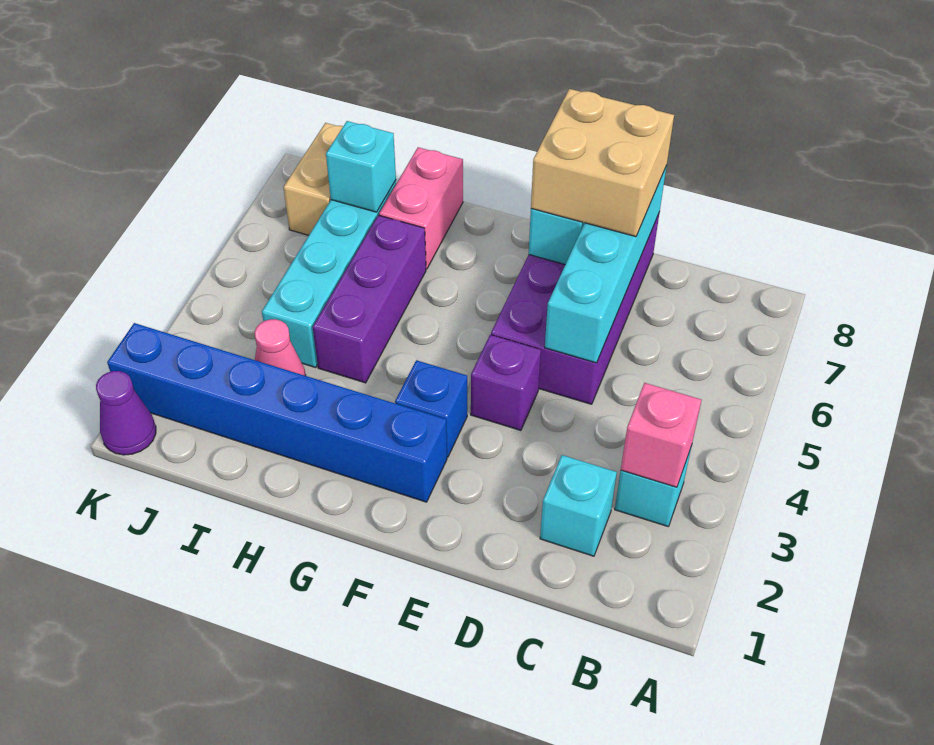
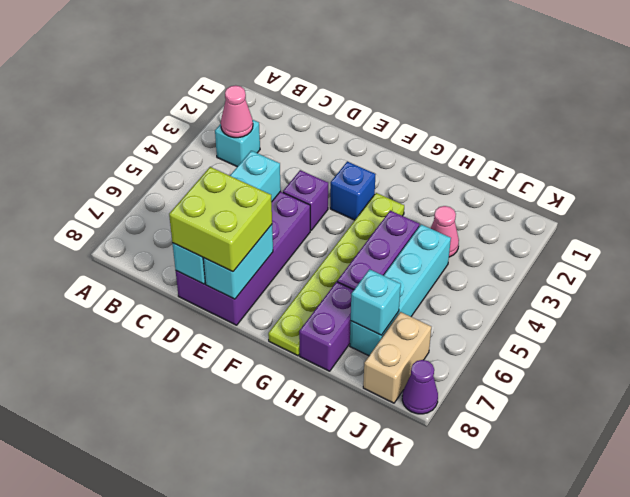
pink 1x1 brick [621,383,701,487] -> pink 1x1 cone [221,85,253,138]
cyan 1x1 brick [540,455,617,556] -> none
tan 2x2 brick [531,89,674,237] -> lime 2x2 brick [169,167,272,272]
blue 1x6 brick [107,323,447,502] -> none
none -> lime 1x6 plate [268,193,404,356]
pink 1x2 brick [379,147,463,269] -> purple 1x2 brick [299,282,354,371]
purple 1x1 cone [96,371,156,455] -> purple 1x1 cone moved to [402,360,438,414]

